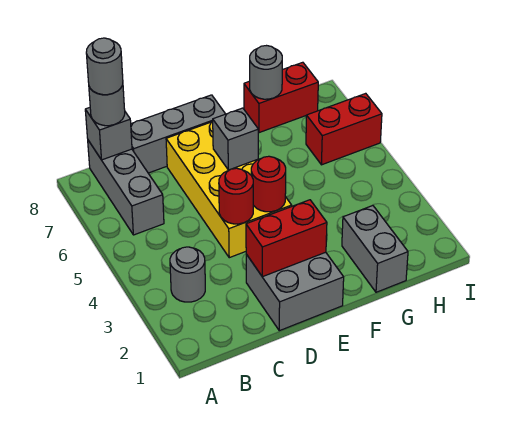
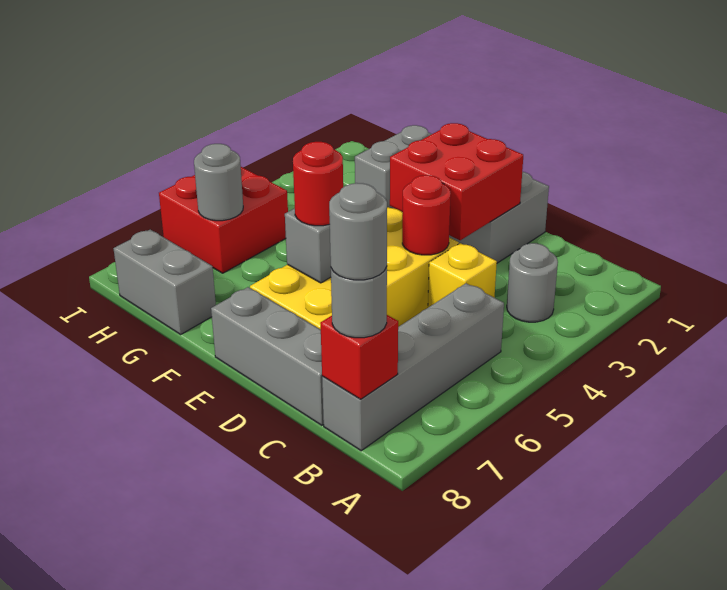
grey 1x3 brick [88,140,164,235] -> grey 1x4 brick [322,283,504,451]
grey 1x1 brick [85,107,132,160] -> red 1x1 brick [320,315,398,399]
none -> yellow 1x1 brick [428,243,497,307]
red 1x2 brick [246,200,327,277] -> red 2x2 brick [390,123,523,240]
red 1x1 round brick [251,156,286,212] -> red 1x1 round brick moved to [293,142,343,226]
red 1x2 brick [244,62,318,133] -> grey 1x2 brick [113,230,216,334]
grey 1x1 round brick [250,46,282,99] -> grey 1x1 round brick moved to [194,144,243,221]
red 1x2 brick [306,93,382,165] -> red 2x2 brick [159,167,288,273]

